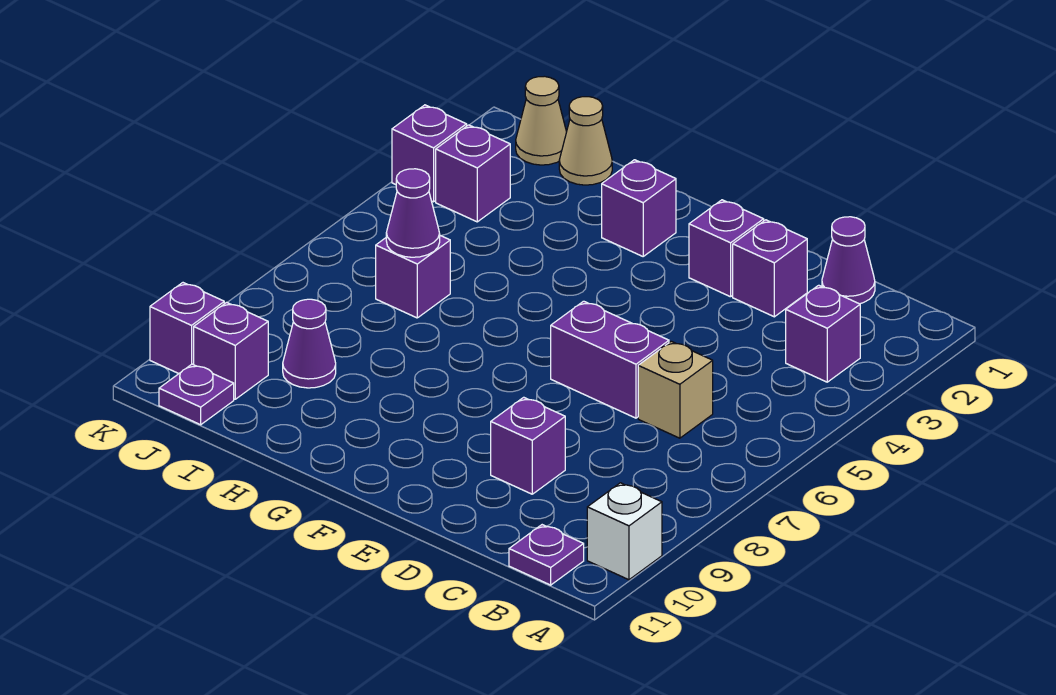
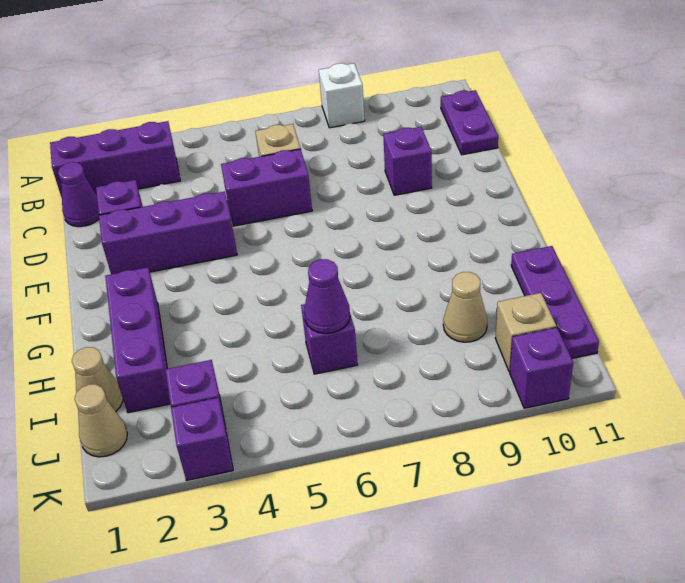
white 1x1 brick [587,483,662,580] -> white 1x1 brick moved to [319,63,365,128]
purple 1x1 brick [786,285,860,382] -> purple 1x3 brick [50,121,180,198]
purple 1x1 plate [509,525,584,585] -> purple 1x2 plate [441,90,498,155]
purple 1x2 brick [551,301,669,418] -> purple 1x2 brick turned to [221,149,312,226]
purple 1x1 brick [689,200,764,297] -> purple 1x3 brick [99,191,237,274]
purple 1x1 brick [602,160,676,256] -> purple 1x3 brick [105,267,170,413]
purple 1x1 cone [283,299,336,388] -> tan 1x1 cone [443,272,487,342]
purple 1x1 brick [194,302,268,399] -> tan 1x1 brick [495,293,556,372]
purple 1x1 plate [159,364,234,425] -> purple 1x3 plate [511,246,599,358]

